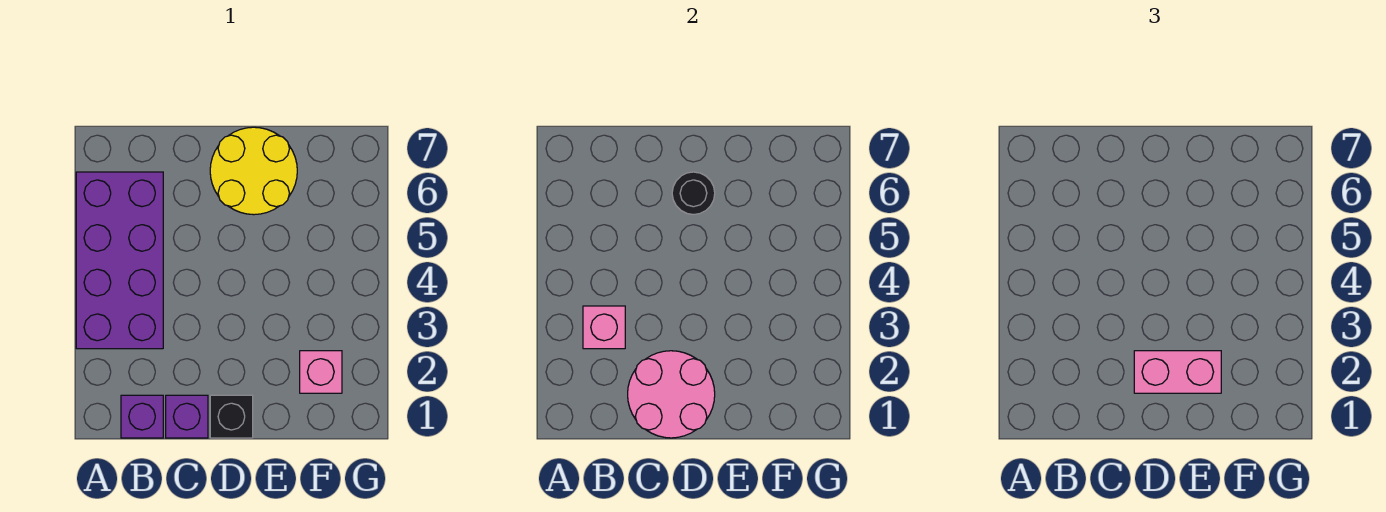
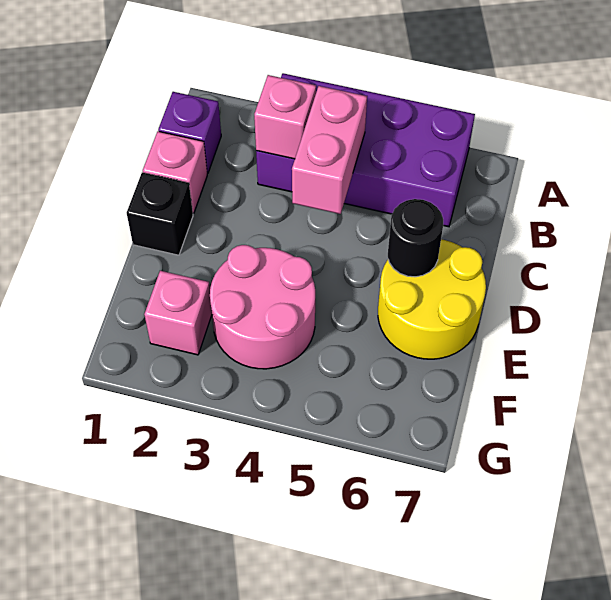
purple 1x1 brick [166,395,208,438] -> pink 1x1 brick [143,131,207,214]
pink 2x2 round brick [628,351,715,438] -> pink 2x2 round brick moved to [210,245,315,369]
pink 1x2 brick [1134,351,1221,393] -> pink 1x2 brick moved to [292,86,367,214]

